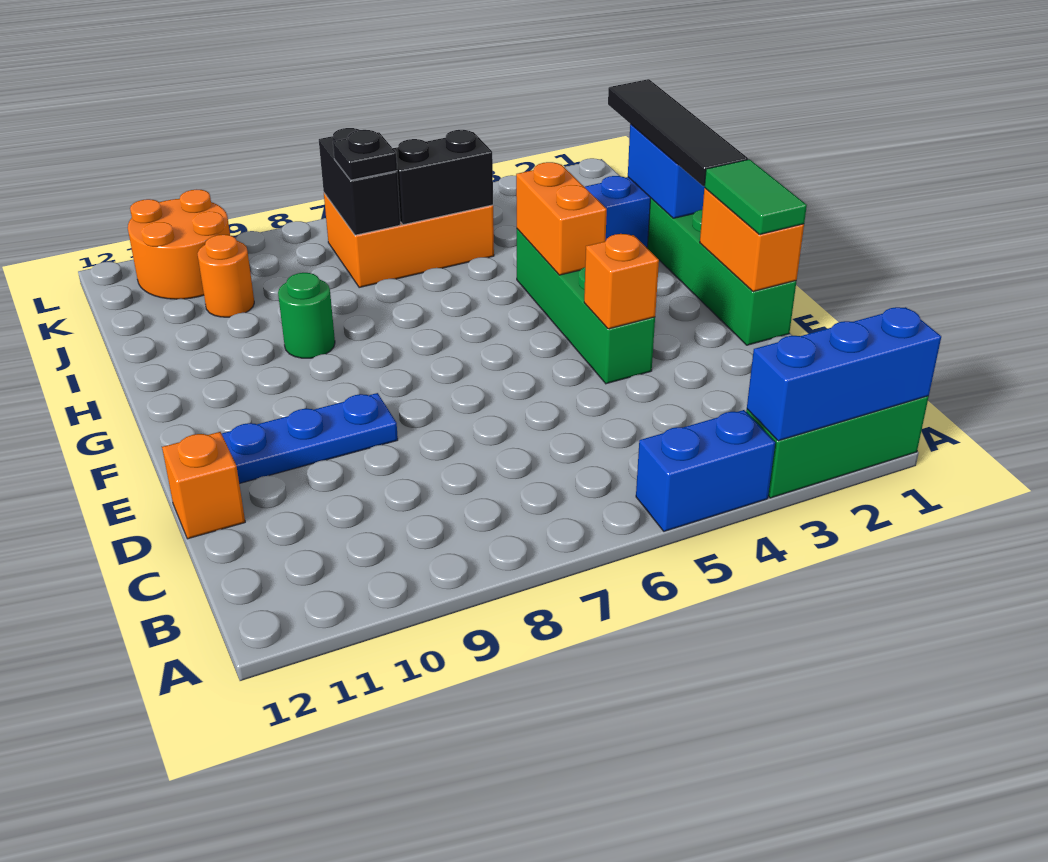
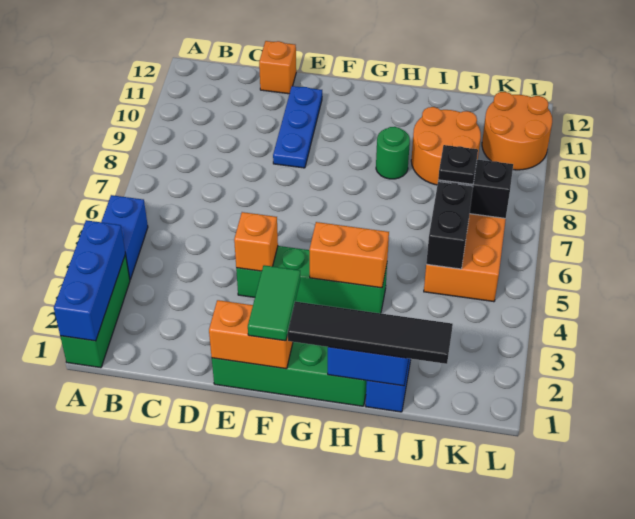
green 1x2 tile [705,159,807,235] -> green 1x2 tile turned to [248,265,300,341]
orange 1x1 round brick [197,235,254,317] -> orange 2x2 round brick [411,107,481,185]

